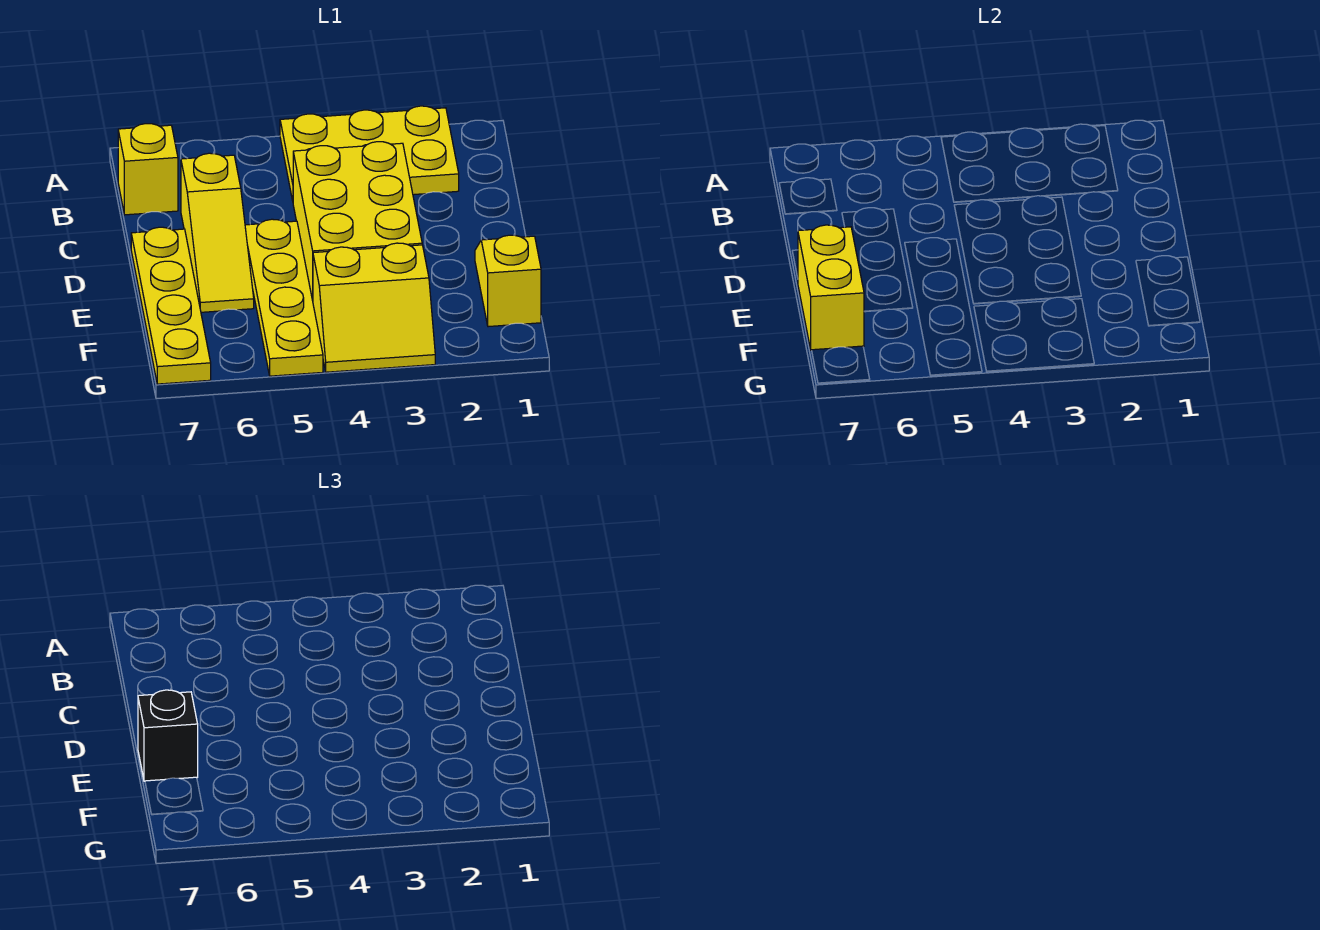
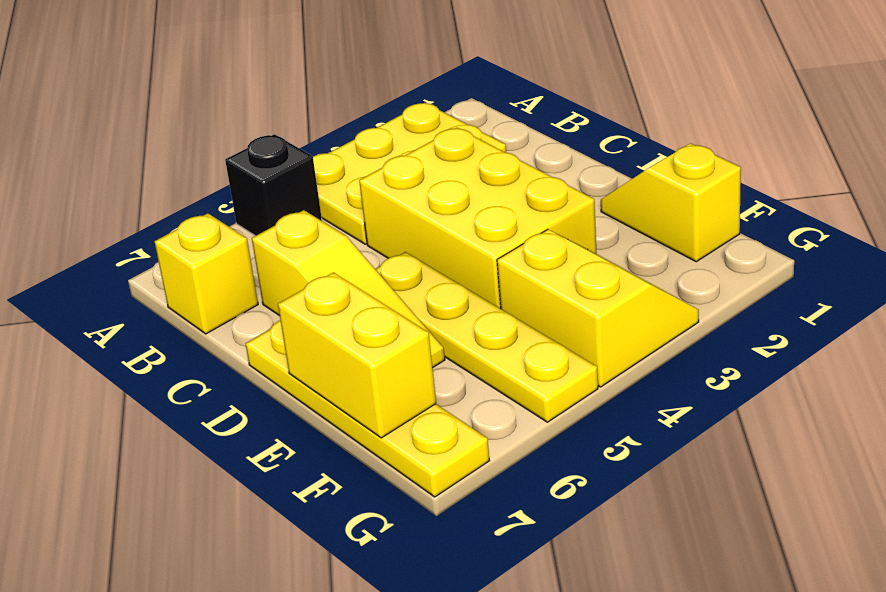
black 1x1 brick [138,690,198,781] -> black 1x1 brick moved to [225,134,322,236]
yellow 2x2 slope [313,243,435,372] -> yellow 2x2 slope turned to [497,229,699,387]

